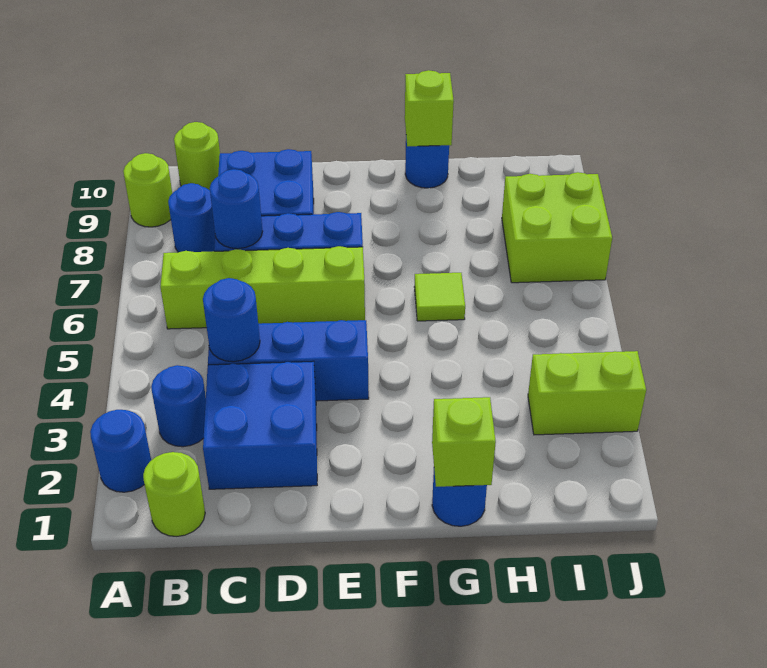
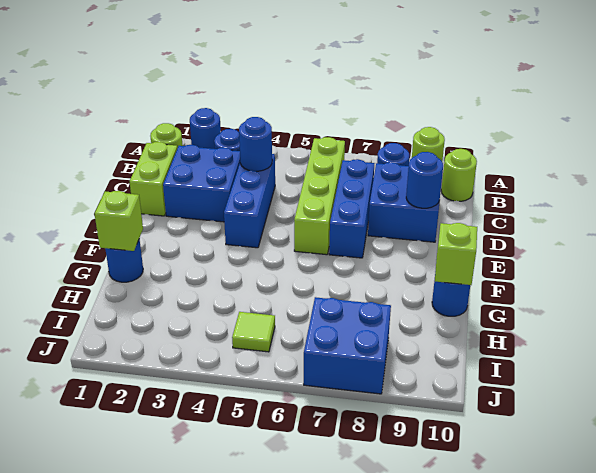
blue 1x1 round brick [210,169,263,249] -> blue 1x1 round brick moved to [406,152,443,208]
lime 1x1 tile [414,273,465,321] -> lime 1x1 tile moved to [232,312,275,352]
lime 1x2 brick [528,351,646,435] -> lime 1x2 brick moved to [130,142,177,216]
lime 2x2 brick [502,172,612,283] -> blue 2x2 brick [304,297,391,394]

